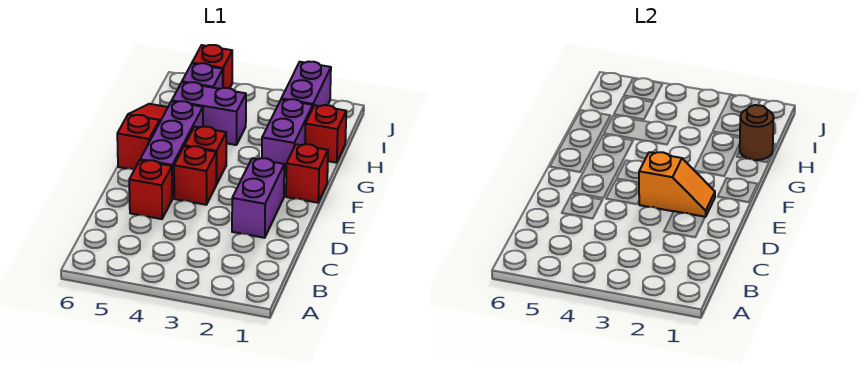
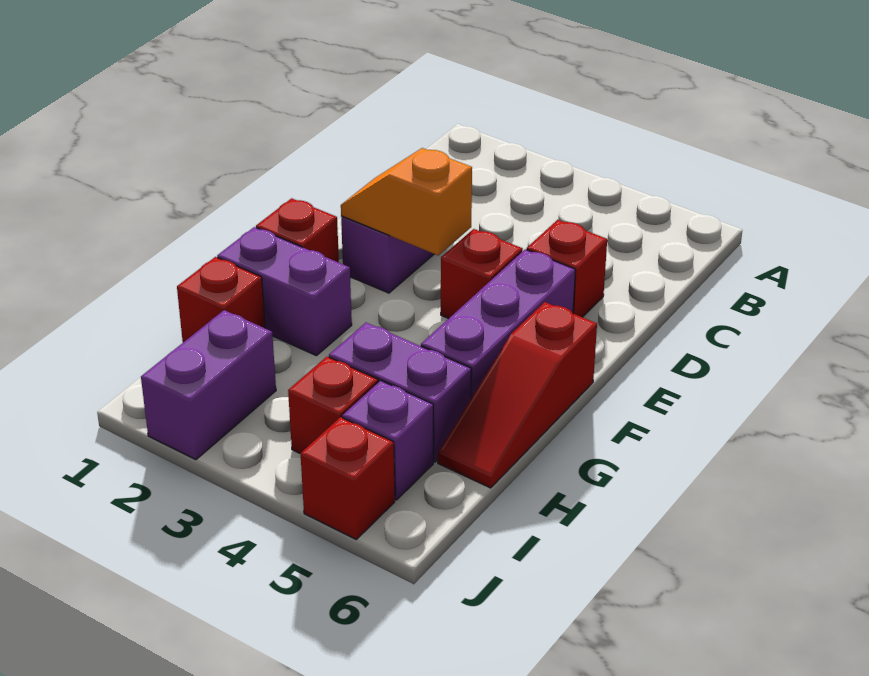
red 1x1 brick [185,127,226,184] -> red 1x1 brick moved to [288,357,378,453]
purple 1x2 brick [262,99,313,175] -> purple 1x2 brick turned to [217,227,352,356]
brown 1x1 round brick [740,105,774,160] -> none

